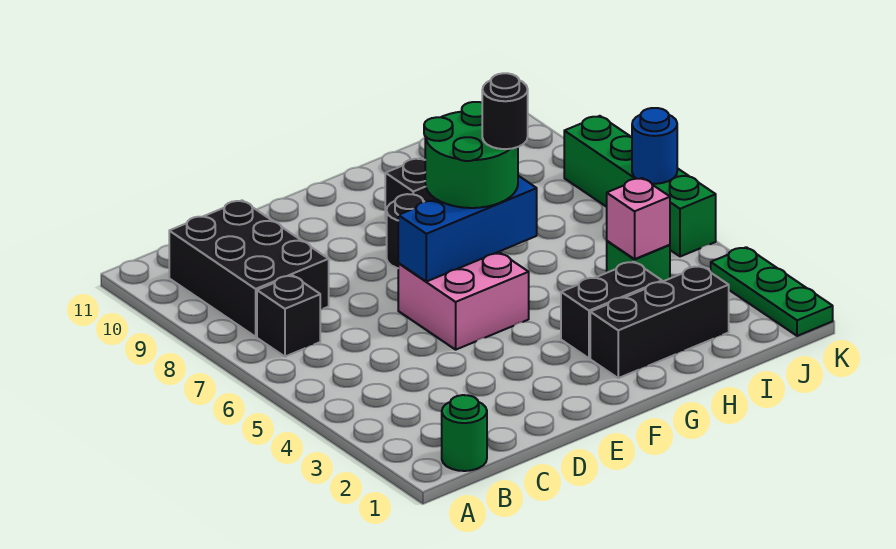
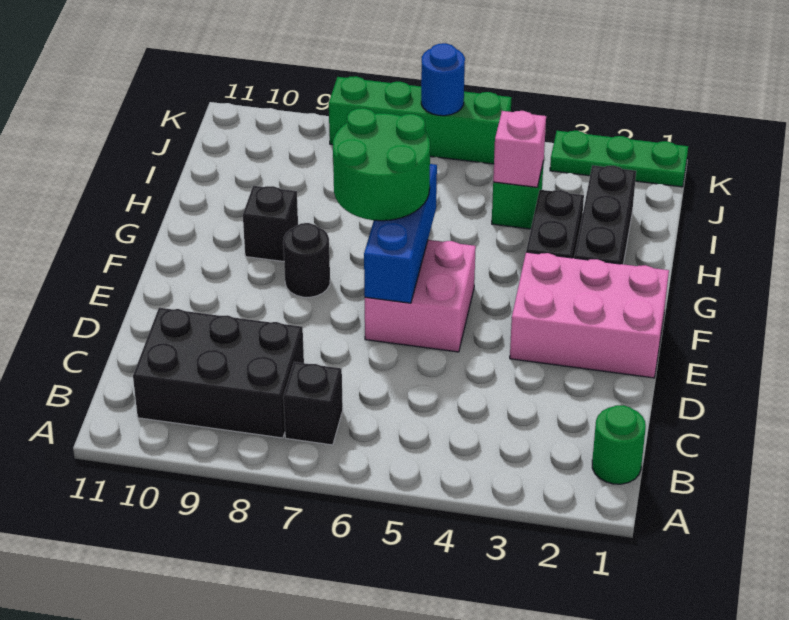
none -> pink 2x3 brick [510,252,669,378]
black 1x1 round brick [482,73,528,149] -> none

